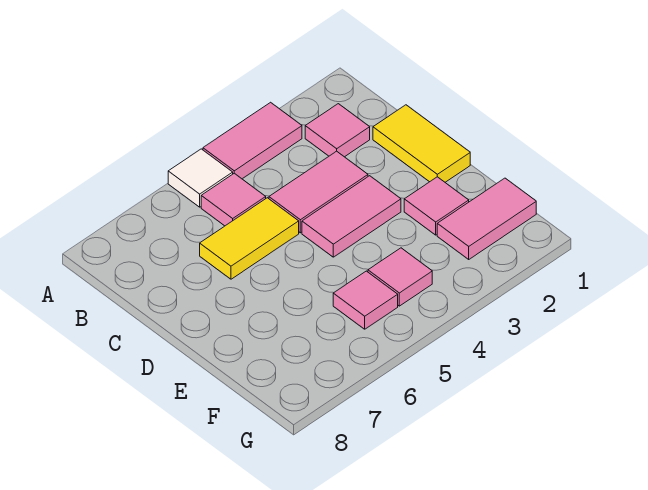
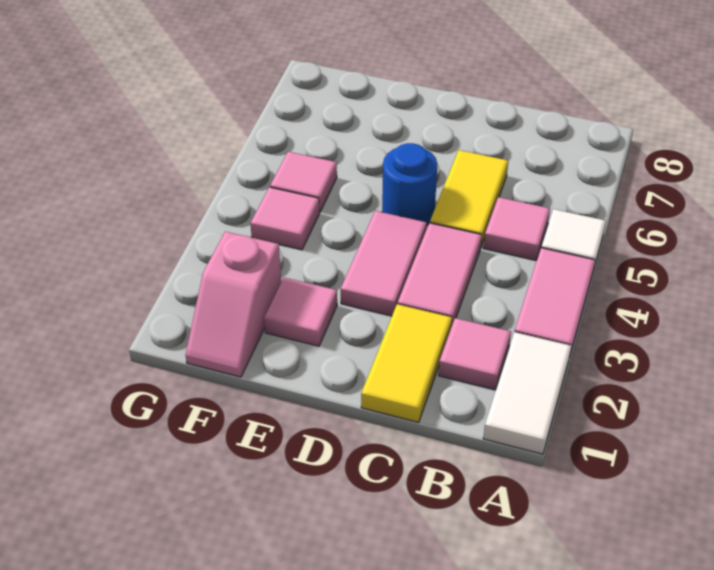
none -> white 1x2 tile [483,332,571,454]
yellow 1x2 tile [373,105,470,182] -> yellow 1x2 tile turned to [361,304,452,423]
none -> blue 1x1 round brick [382,143,437,226]
pink 1x2 tile [437,178,536,259] -> pink 1x2 slope [186,232,281,377]

